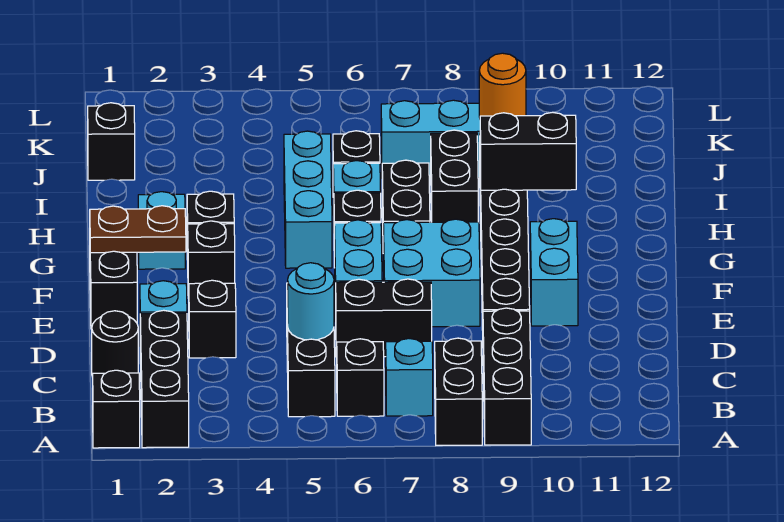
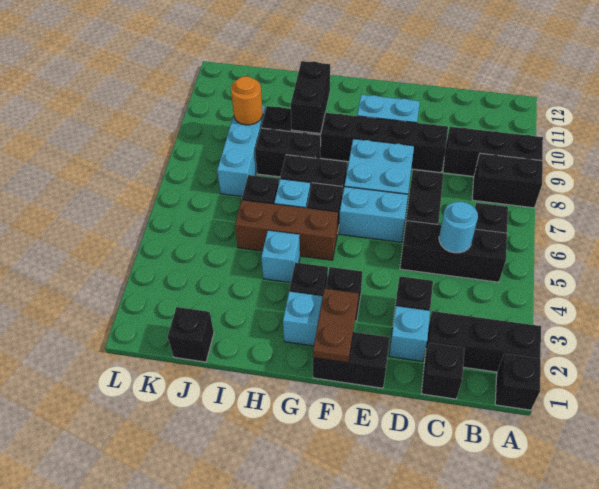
cyan 1x1 brick [386,339,433,416] -> cyan 1x1 brick moved to [261,230,300,283]
black 1x1 round brick [92,311,138,377] -> black 1x1 brick [421,343,465,399]
cyan 1x3 brick [284,131,332,268] -> brown 1x3 brick [235,200,338,260]

